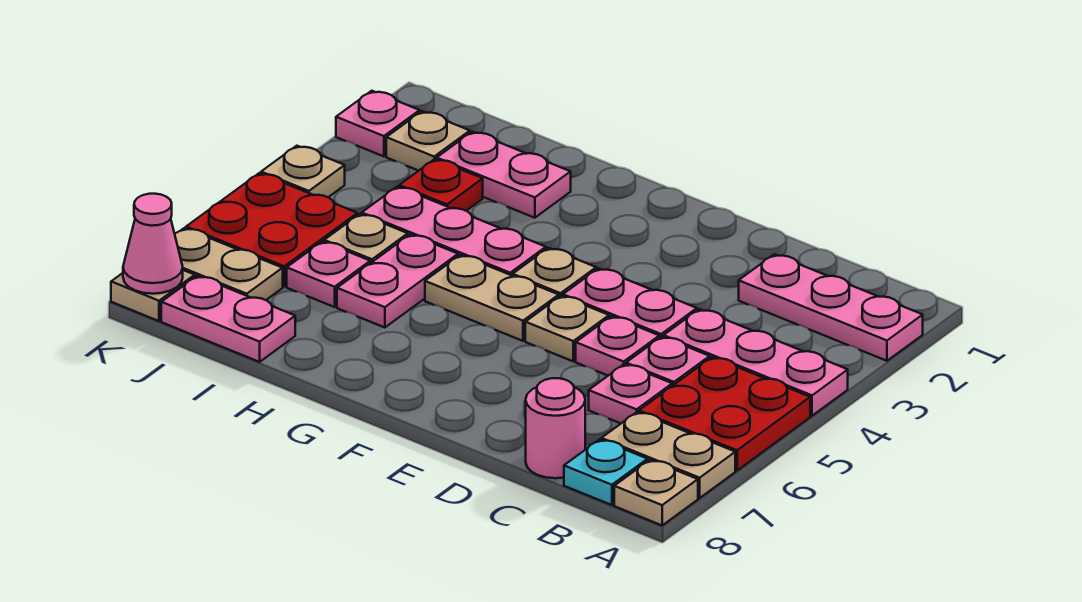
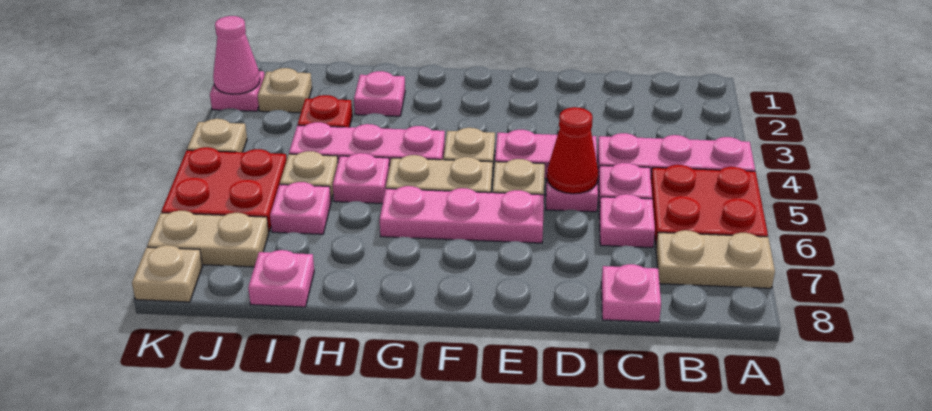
pink 1x3 plate [739,254,923,361] -> pink 1x3 plate moved to [380,186,544,243]
tan 1x1 plate [614,460,698,525] -> none
cyan 1x1 plate [564,439,648,505] -> none
pink 1x1 round brick [526,378,585,478] -> pink 1x1 plate [601,264,661,322]
none -> red 1x1 cone [547,107,598,194]
pink 1x2 plate [437,132,571,218] -> pink 1x1 plate [354,71,405,116]
pink 1x2 plate [337,234,458,328] -> pink 1x1 plate [333,153,389,204]
pink 1x2 plate [161,276,295,362] -> pink 1x1 plate [248,250,314,307]
pink 1x1 cone [123,194,183,294] -> pink 1x1 cone moved to [213,16,260,94]

